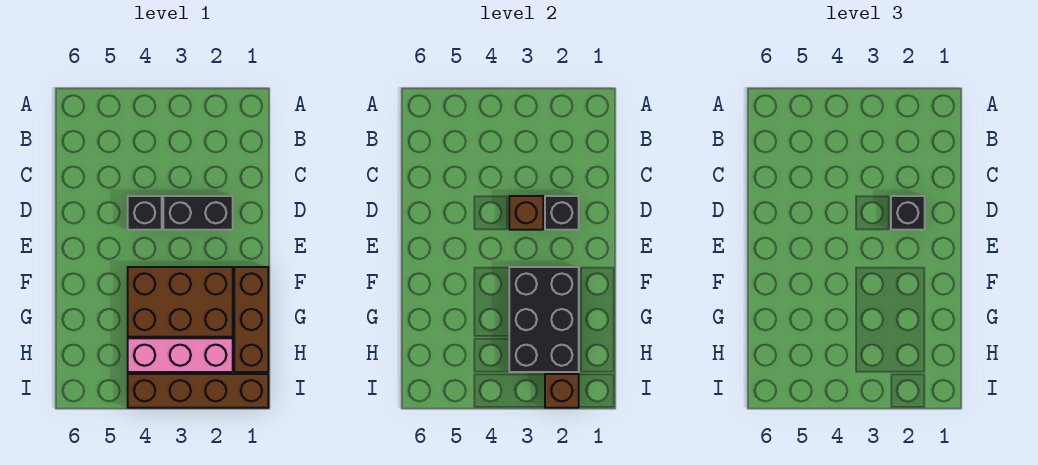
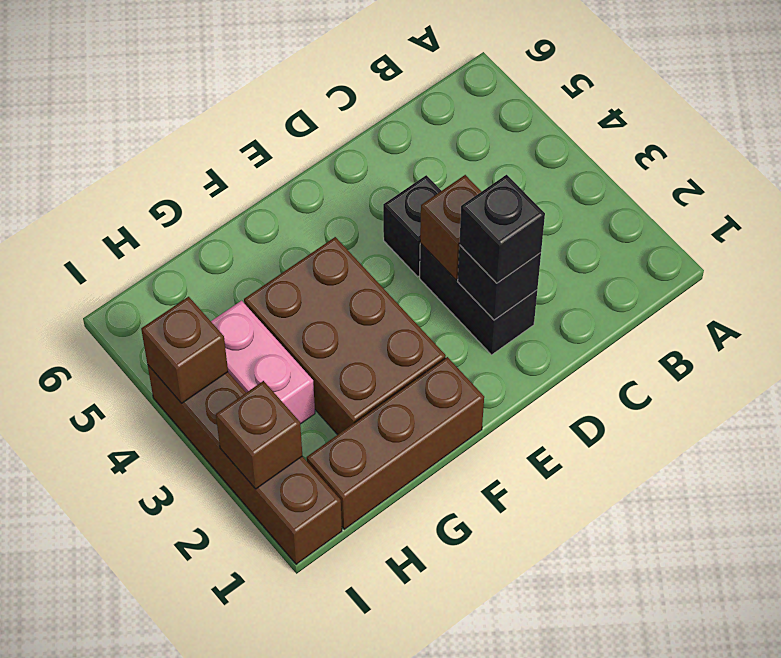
black 2x3 brick [509,267,579,372] -> none
pink 1x3 brick [128,338,233,372] -> pink 1x2 brick [211,301,315,424]
none -> brown 1x1 brick [141,297,228,403]

